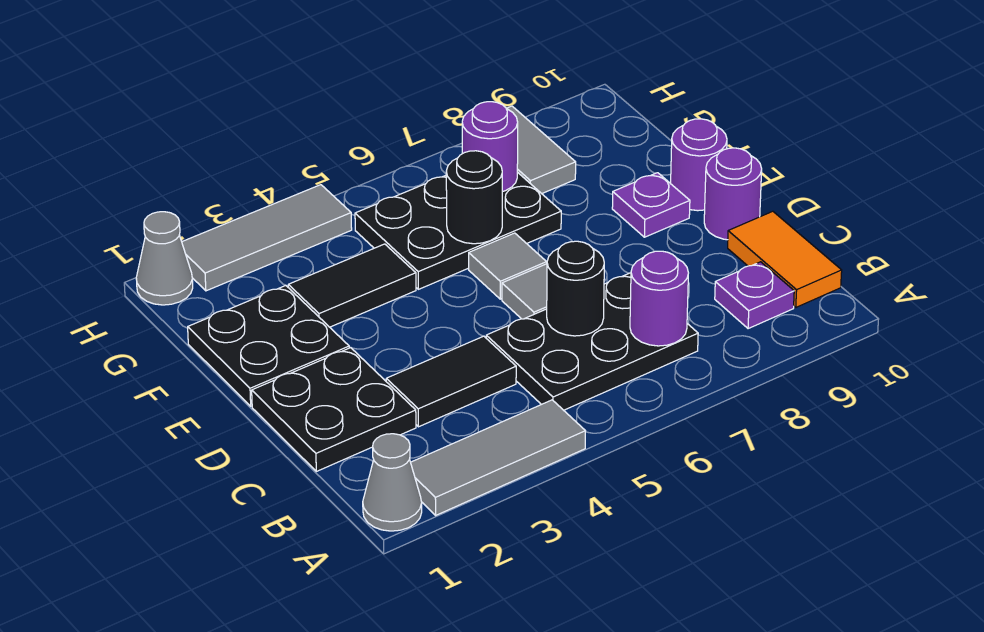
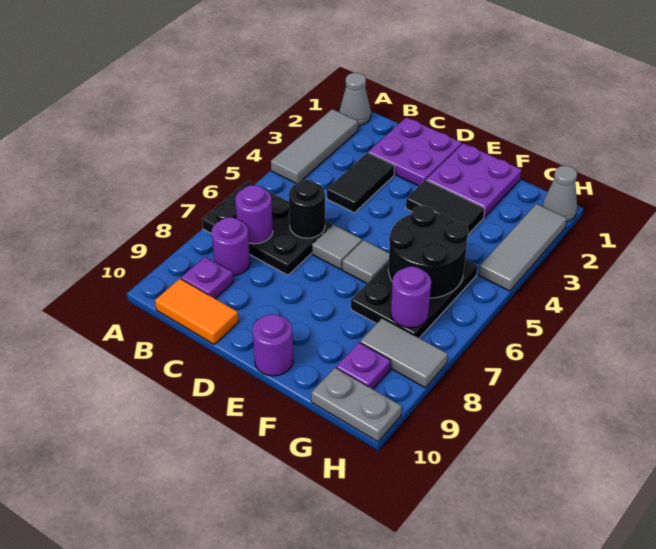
black 2x3 plate [486,273,698,410] -> black 2x3 plate turned to [202,181,332,275]
black 2x2 plate [252,348,416,471] -> purple 2x2 plate [368,117,462,186]
purple 1x1 round brick [704,148,762,240] -> purple 1x1 round brick moved to [212,217,250,276]
black 2x2 plate [188,285,349,406] -> purple 2x2 plate [426,143,522,217]
purple 1x1 plate [612,173,690,237] -> purple 1x1 plate moved to [336,343,391,389]
black 1x2 tile [288,244,416,327] -> black 1x2 tile turned to [406,180,485,234]
black 1x1 round brick [446,151,502,244] -> black 2x2 round brick [388,205,468,298]
none -> grey 1x2 plate [311,368,402,442]

